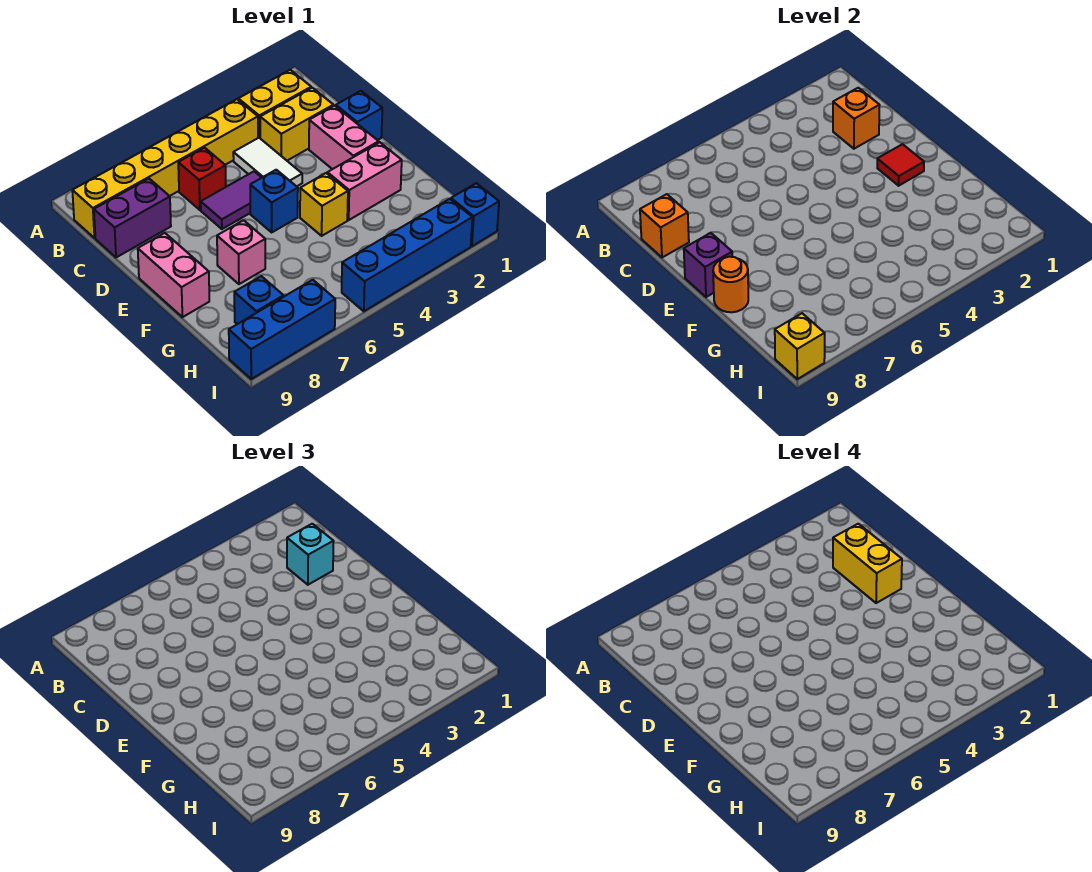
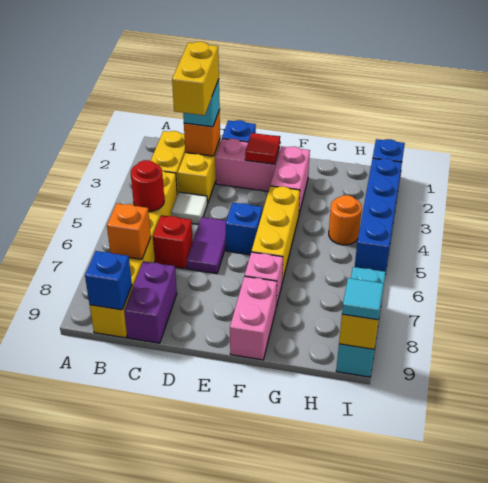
none -> red 1x1 round brick [131,160,164,212]
yellow 1x2 brick [833,524,902,603] -> yellow 1x2 brick turned to [172,42,219,115]
white 1x2 tile [233,138,302,186] -> white 1x1 tile [171,192,207,224]
orange 1x1 brick [640,194,689,257] -> orange 1x1 brick moved to [107,203,151,259]
pink 1x2 brick [138,233,209,317] -> pink 1x2 brick turned to [230,276,277,360]
purple 1x1 brick [684,233,732,297] -> none
yellow 1x1 brick [300,173,348,236] -> yellow 1x3 brick [251,186,300,282]
orange 1x1 round brick [713,257,748,312] -> orange 1x1 round brick moved to [329,195,362,245]
blue 1x1 brick [234,276,284,324] -> blue 1x1 brick moved to [85,251,132,310]
blue 1x3 brick [229,280,335,379] -> cyan 1x3 brick [336,267,386,377]
none -> cyan 1x1 tile [342,278,384,320]

